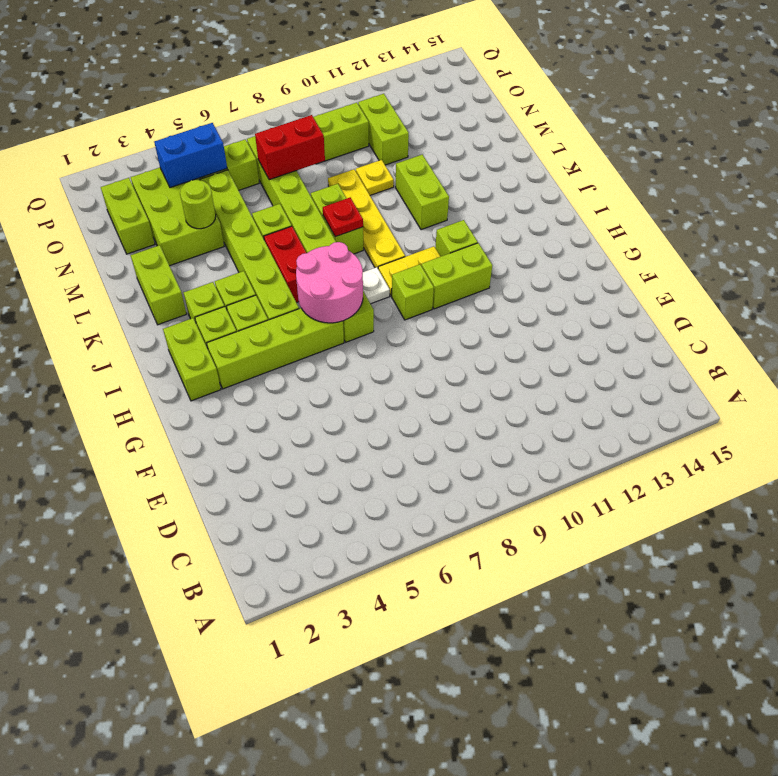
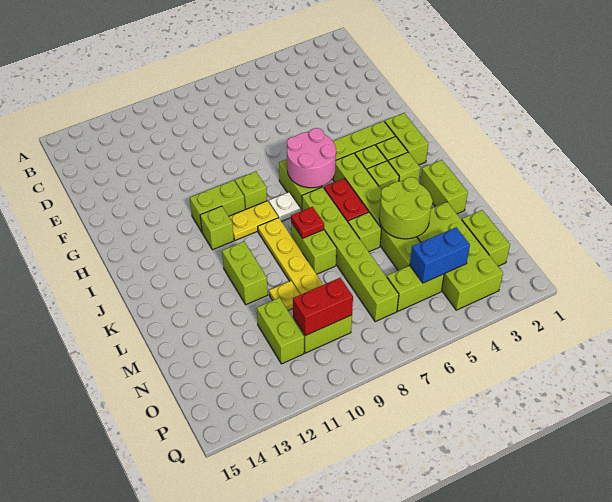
lime 2x3 brick [131,168,224,266] -> lime 2x4 brick [417,202,503,310]
lime 1x1 round brick [180,180,216,229] -> lime 2x2 round brick [379,177,433,239]
red 1x2 brick [255,115,325,180] -> red 1x2 brick moved to [293,278,353,336]

